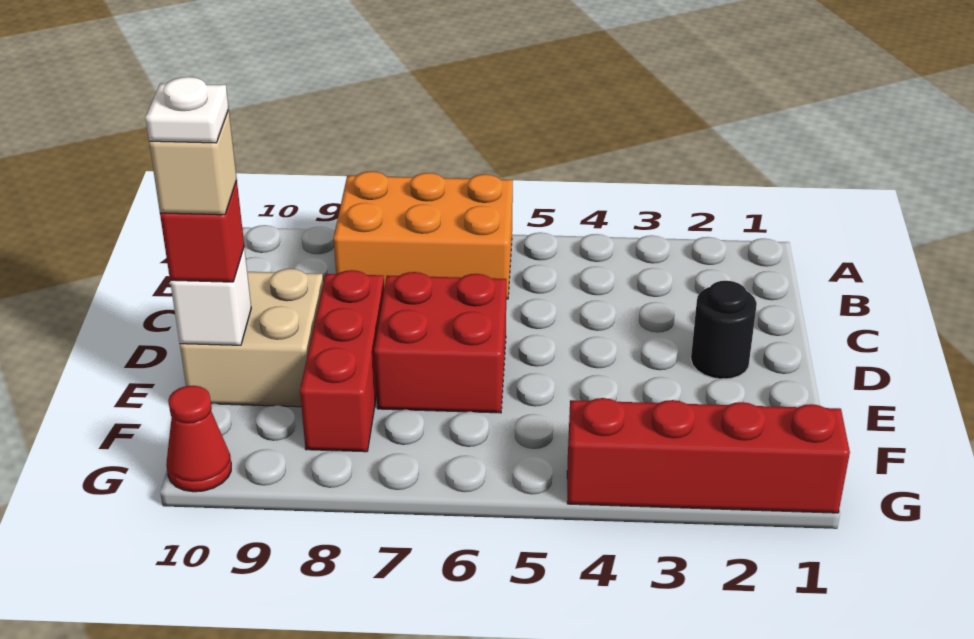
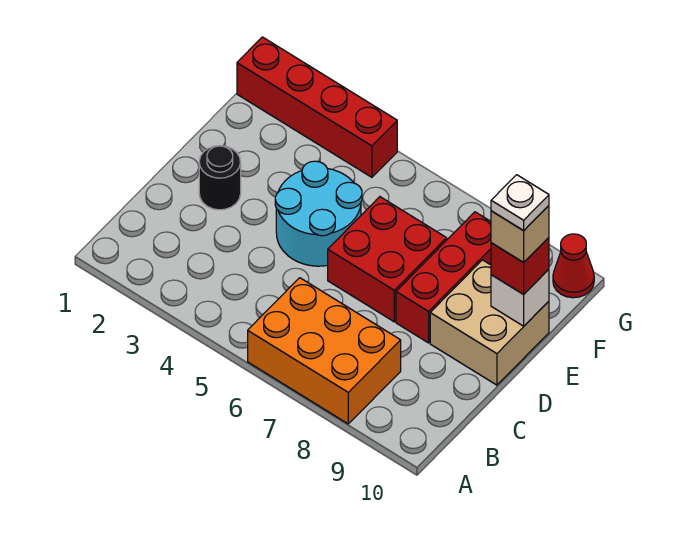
none -> cyan 2x2 round brick [275,161,362,266]

